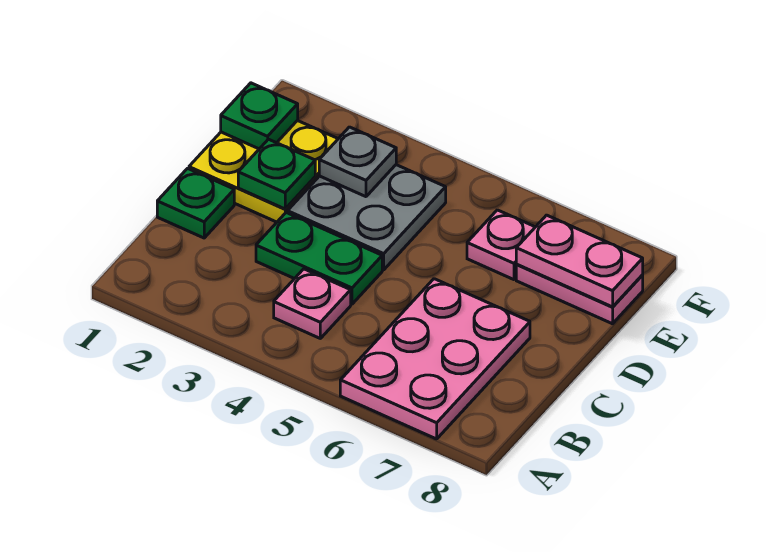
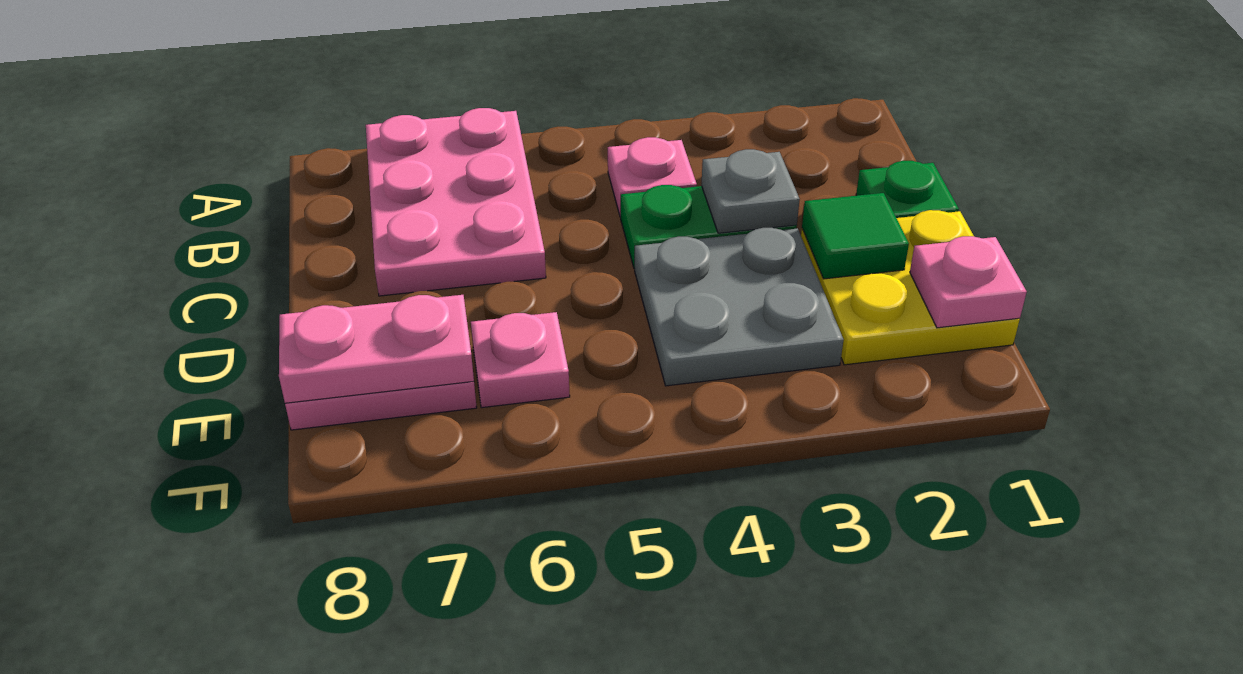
green 1x1 plate [238,139,315,209] -> green 1x1 tile [802,193,909,279]
green 1x1 plate [221,83,298,149] -> pink 1x1 plate [910,236,1027,328]
grey 1x1 plate [319,127,396,197] -> grey 1x1 plate moved to [701,149,800,233]

